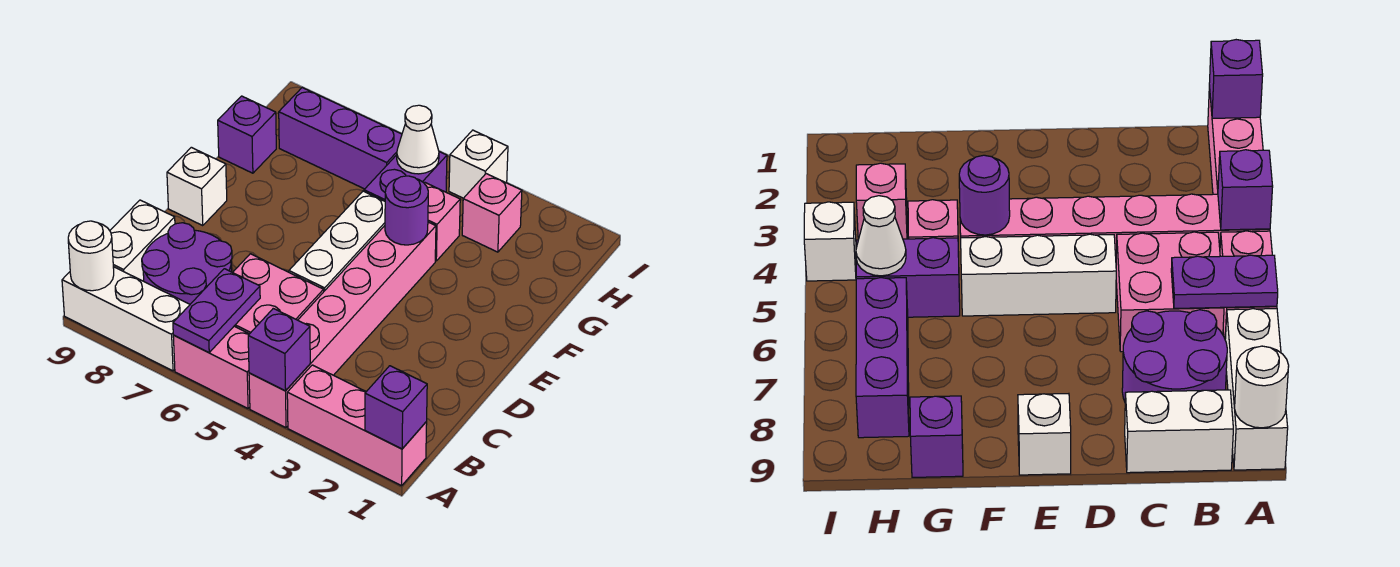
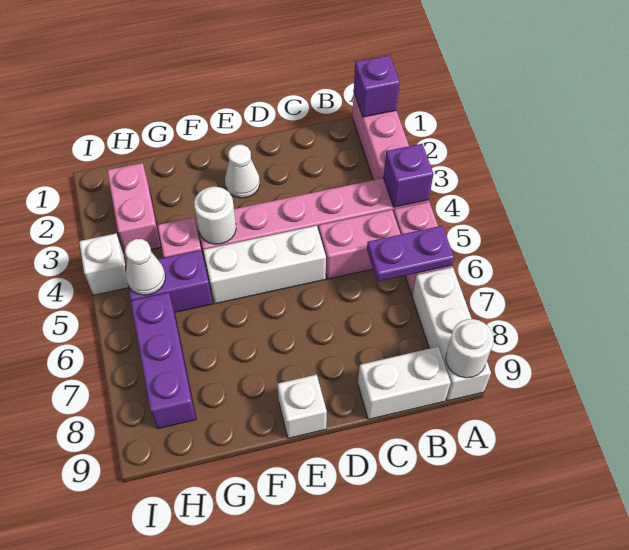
pink 2x2 brick [233,254,324,334] -> pink 1x2 brick [319,210,401,279]
purple 2x2 round brick [142,223,232,304] -> none
none -> white 1x1 cone [225,145,260,198]
purple 1x1 round brick [385,176,428,245] -> white 1x1 round brick [194,187,236,244]
purple 1x1 brick [218,96,276,173] -> none
pink 1x1 brick [462,174,522,252] -> pink 1x2 brick [107,163,161,251]

